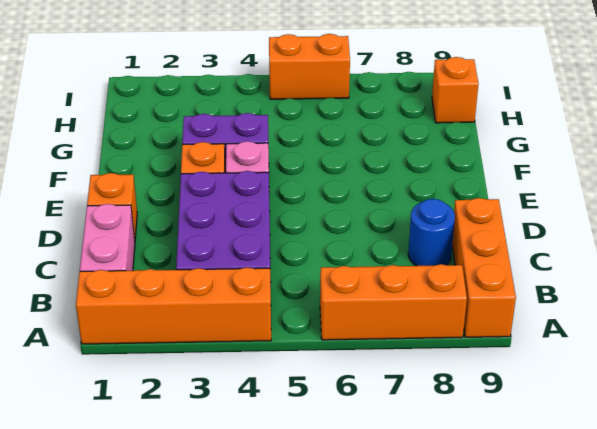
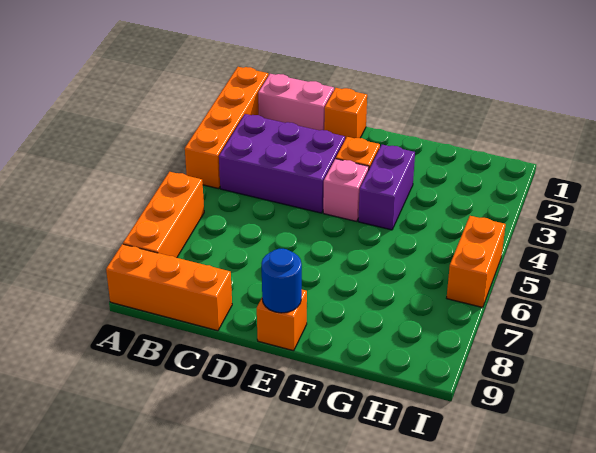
blue 1x1 round brick [408,199,455,266] -> blue 1x1 round brick moved to [261,249,302,313]
orange 1x1 brick [432,57,478,123] -> orange 1x1 brick moved to [257,290,307,351]

